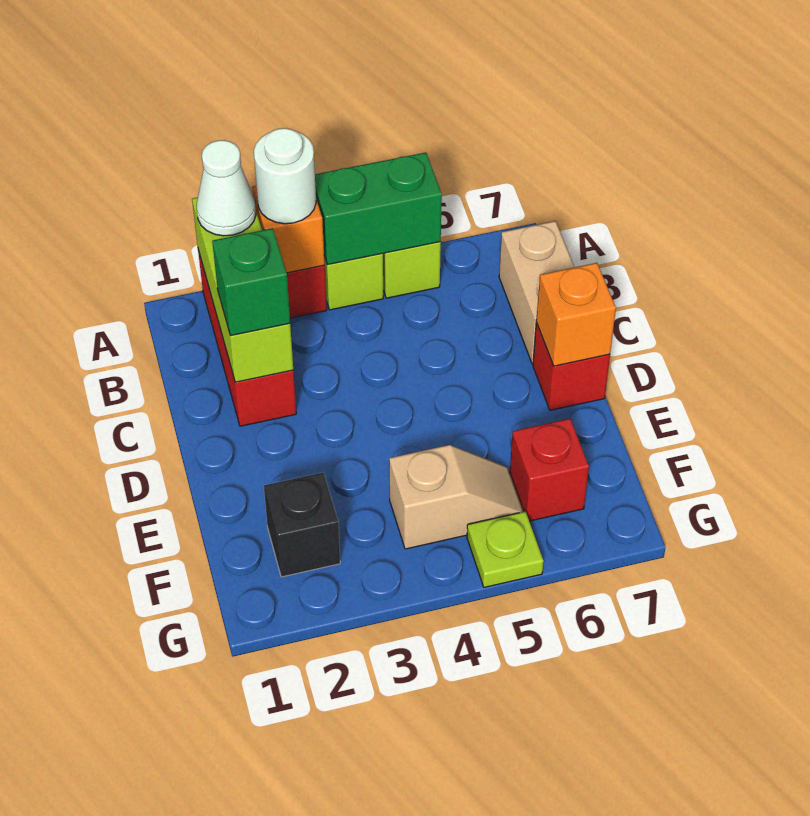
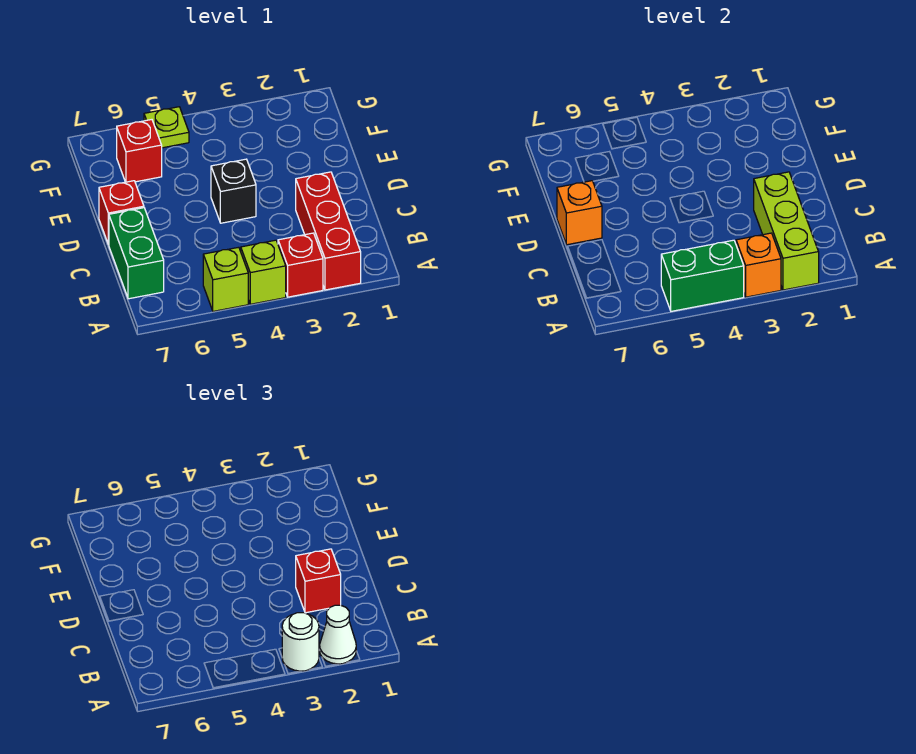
tan 1x2 brick [499,221,574,364] -> green 1x2 brick [109,208,164,299]
green 1x1 brick [212,228,290,336] -> red 1x1 brick [296,549,341,613]
black 1x1 brick [264,472,340,577] -> black 1x1 brick moved to [211,159,256,223]
tan 1x2 slope [389,445,523,549] -> none

